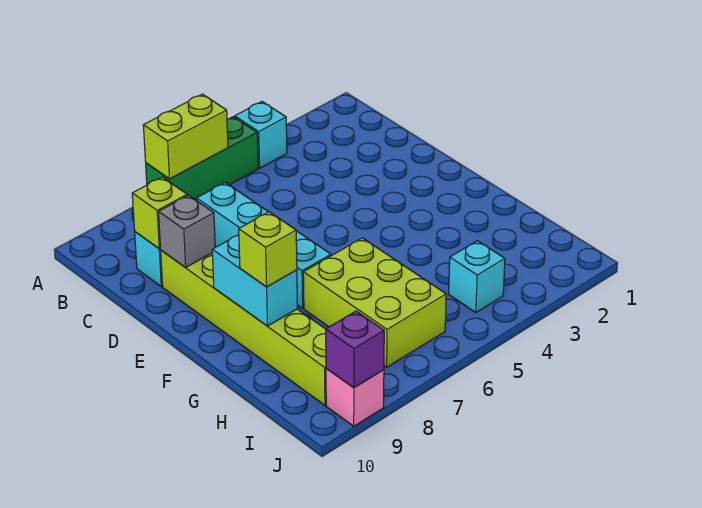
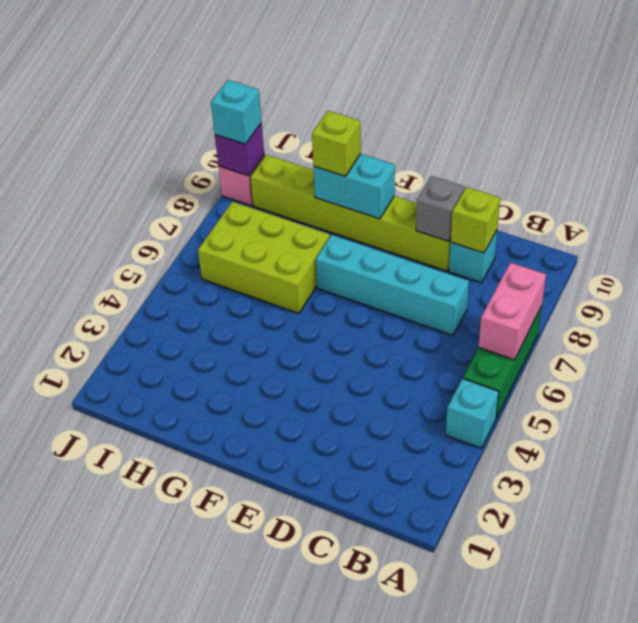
lime 1x2 brick [143,94,228,179] -> pink 1x2 brick [479,263,546,360]
cyan 1x1 brick [449,241,505,313] -> cyan 1x1 brick moved to [211,80,262,144]

